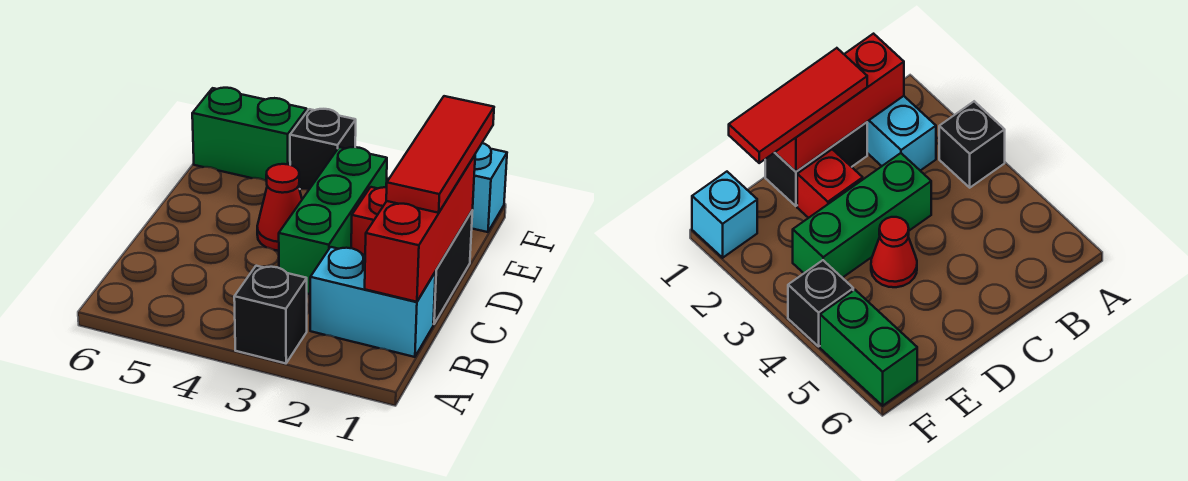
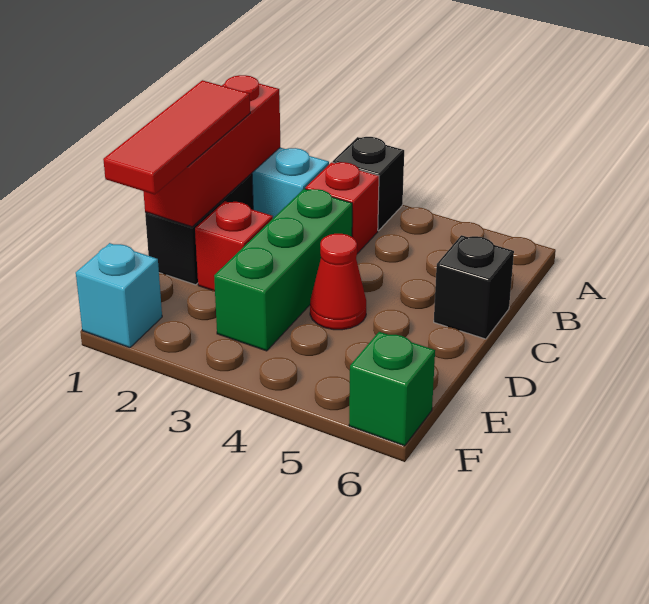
none -> red 1x1 brick [305,162,379,254]
black 1x1 brick [290,109,356,190] -> black 1x1 brick moved to [434,235,514,339]
green 1x2 brick [192,88,307,182] -> green 1x1 brick [349,332,435,446]

